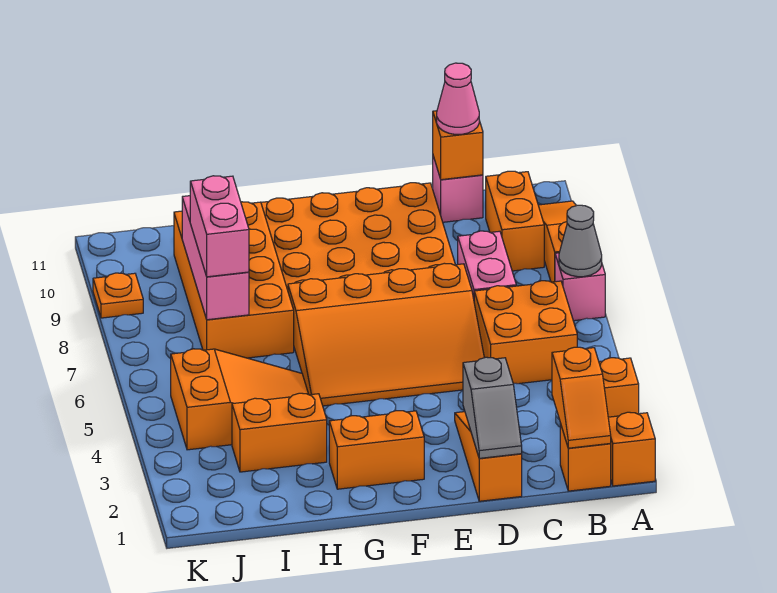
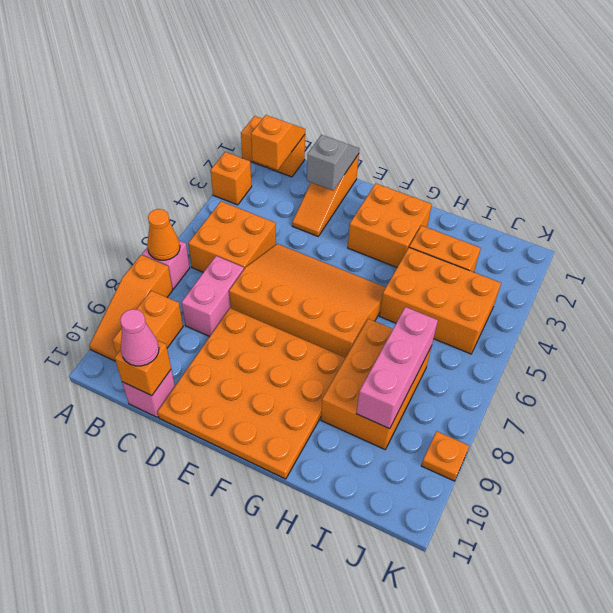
grey 1x1 cone [559,205,602,277] -> orange 1x1 cone [147,209,180,260]
orange 1x2 brick [329,411,424,489] -> orange 2x2 brick [348,183,432,267]
orange 2x3 slope [171,349,309,450] -> orange 2x3 brick [379,248,501,354]
orange 2x4 brick [174,202,294,358] -> orange 2x3 brick [321,319,431,449]
pink 1x2 brick [190,176,249,277] -> none

